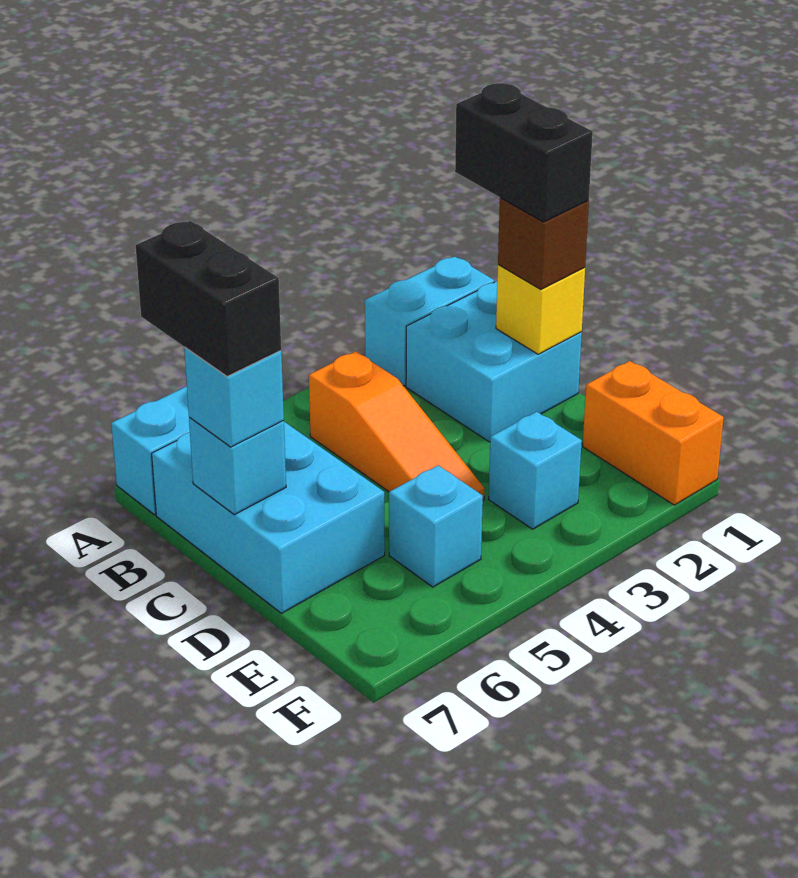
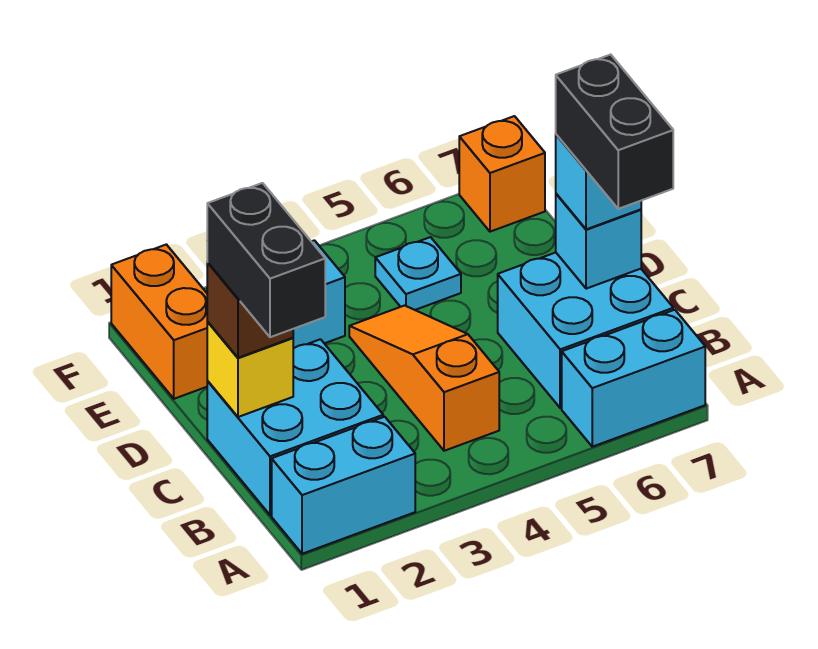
cyan 2x3 brick [152,422,385,613] -> cyan 2x2 brick [498,253,673,408]
cyan 1x1 brick [389,466,483,587] -> cyan 1x1 plate [375,237,461,310]
none -> orange 1x1 brick [459,116,545,232]

